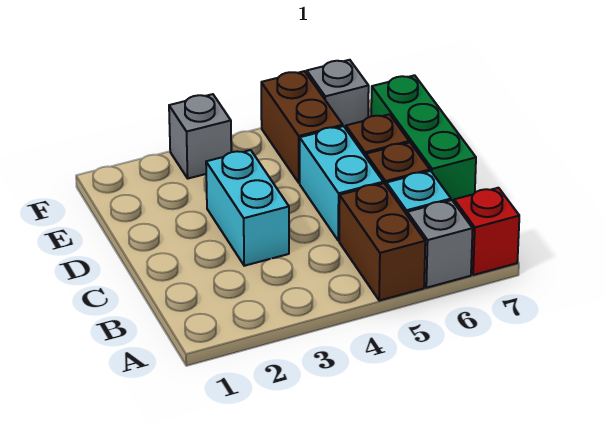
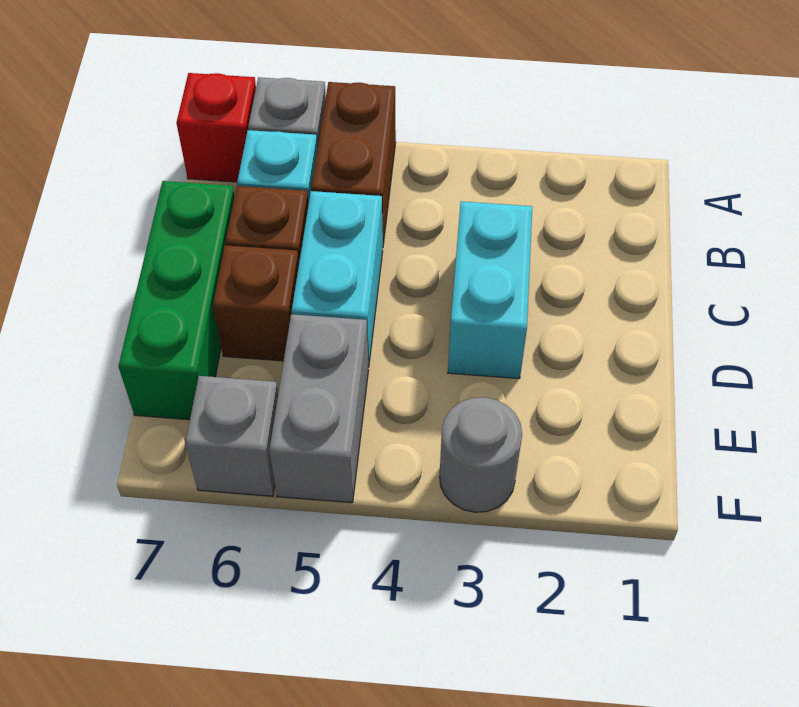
brown 1x2 brick [261,71,343,183] -> grey 1x2 brick [269,314,369,503]
grey 1x1 brick [169,94,231,179] -> grey 1x1 round brick [440,397,522,512]

